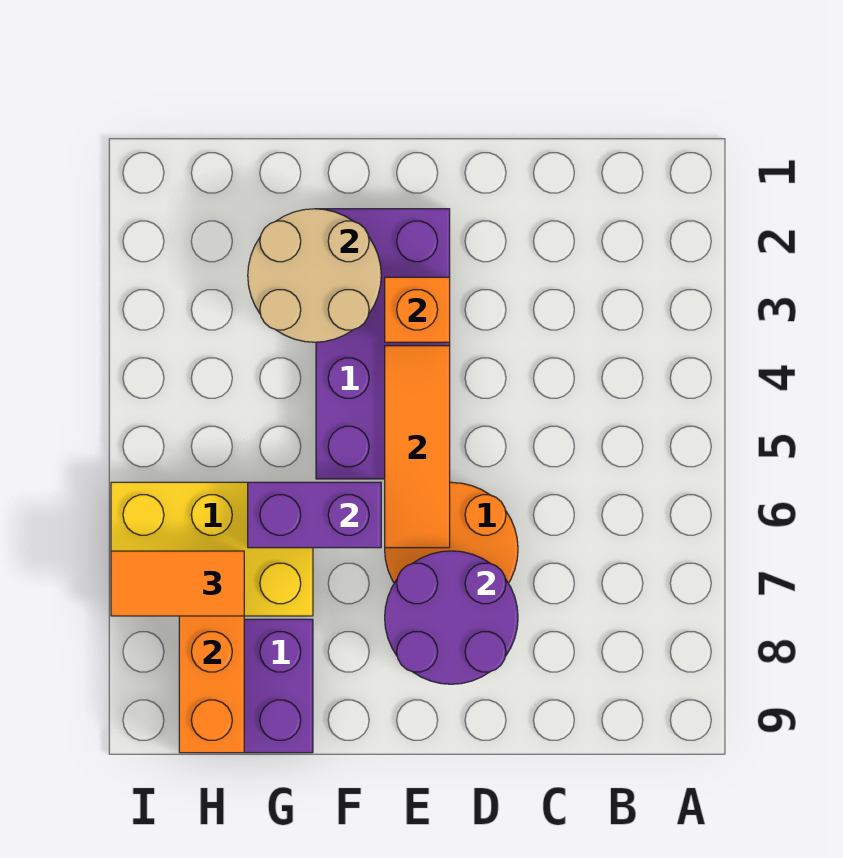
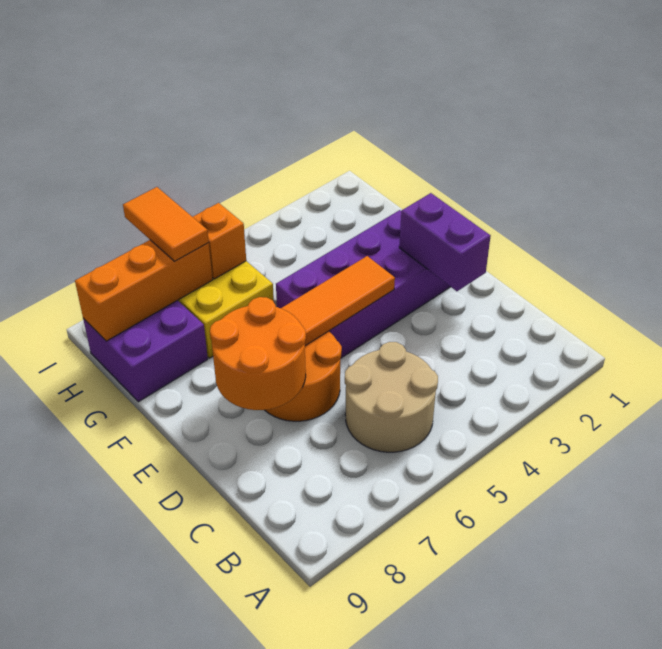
purple 2x2 round brick [385,551,518,684] -> orange 2x2 round brick [210,297,306,410]
orange 1x1 brick [385,277,450,342] -> orange 1x1 brick moved to [193,203,246,279]
tan 2x2 round brick [248,209,381,342] -> tan 2x2 round brick moved to [345,342,438,452]
purple 1x2 brick [248,482,381,548] -> purple 1x2 brick moved to [399,193,491,291]

